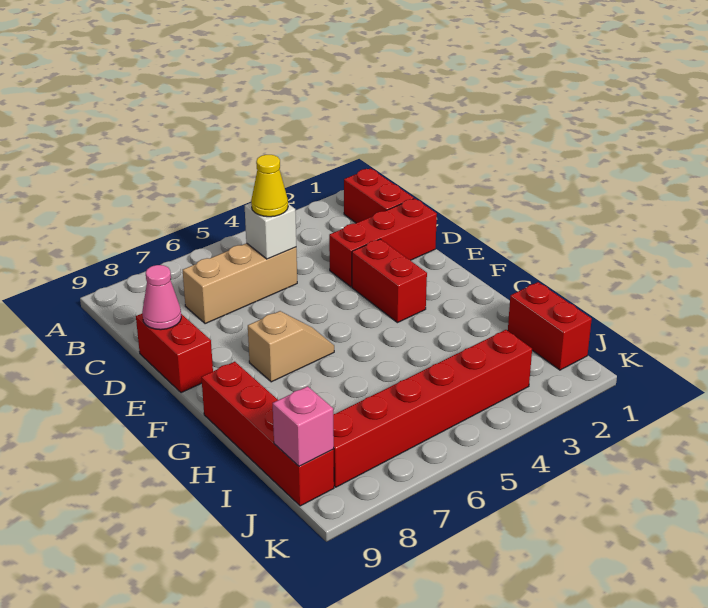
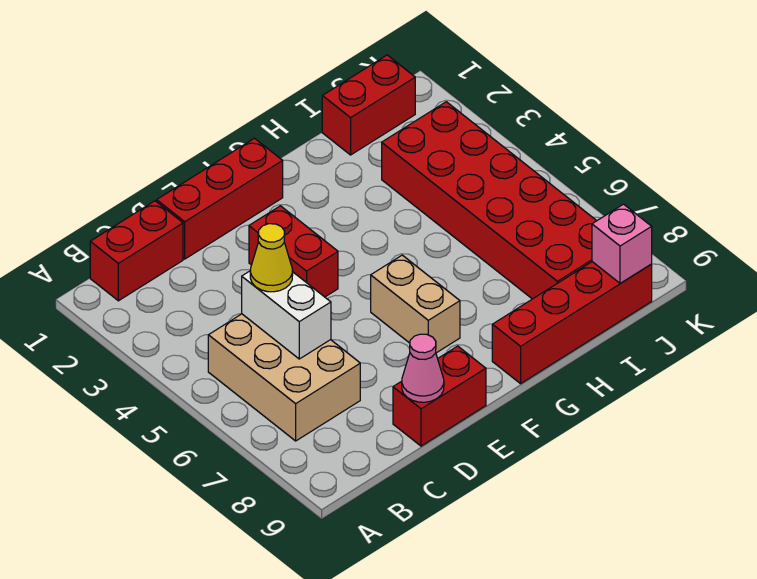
tan 1x3 brick [183,243,297,324] -> tan 2x3 brick [208,314,360,441]
white 1x1 brick [245,203,296,259] -> white 1x2 brick [242,271,331,359]
red 1x3 brick [329,199,437,287] -> red 1x3 brick turned to [157,138,283,259]
red 1x2 brick [352,239,427,323] -> red 1x2 brick turned to [249,206,338,297]
tan 1x2 slope [248,311,334,382] -> tan 1x2 brick [371,255,460,353]
red 1x6 brick [333,330,532,487] -> red 2x6 brick [382,102,597,299]

